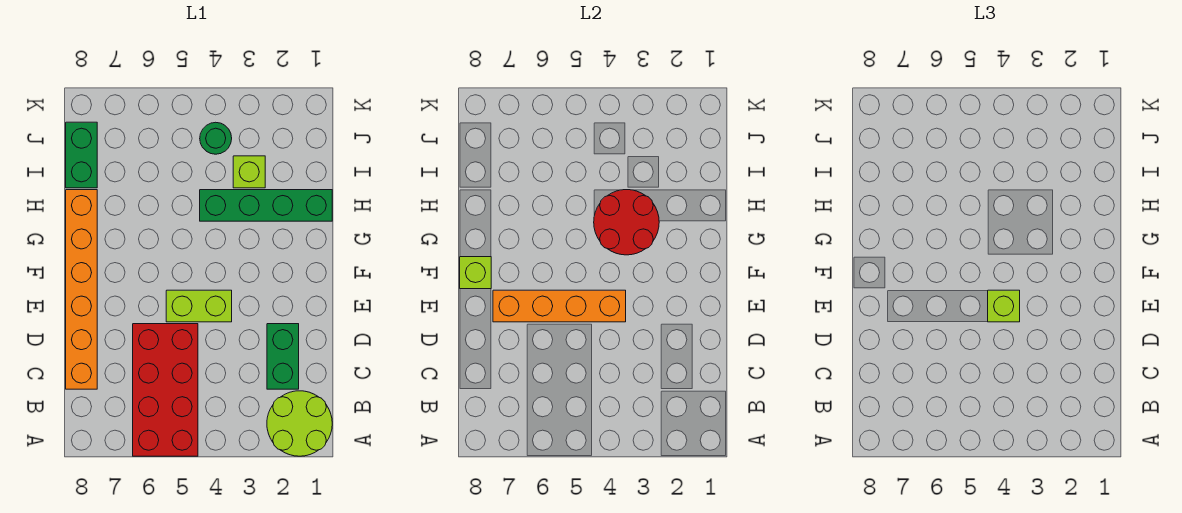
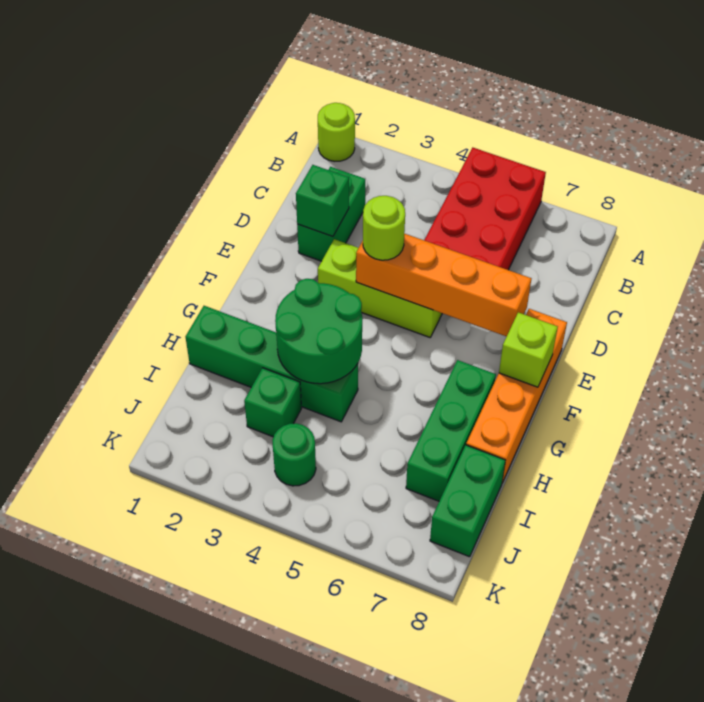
lime 2x2 round brick [267,391,332,456] -> lime 1x1 round brick [318,103,355,161]
orange 1x6 brick [66,190,97,389] -> orange 1x4 brick [466,309,567,483]
none -> green 1x1 brick [296,165,349,237]
lime 1x2 brick [166,290,232,322] -> lime 1x3 brick [318,239,442,337]
lime 1x1 brick [988,290,1020,322] -> lime 1x1 round brick [363,196,405,260]
red 2x2 round brick [594,190,659,255] -> green 2x2 round brick [275,279,362,384]
none -> green 1x3 brick [406,360,496,501]
lime 1x1 brick [233,156,265,188] -> green 1x1 brick [244,368,302,437]

